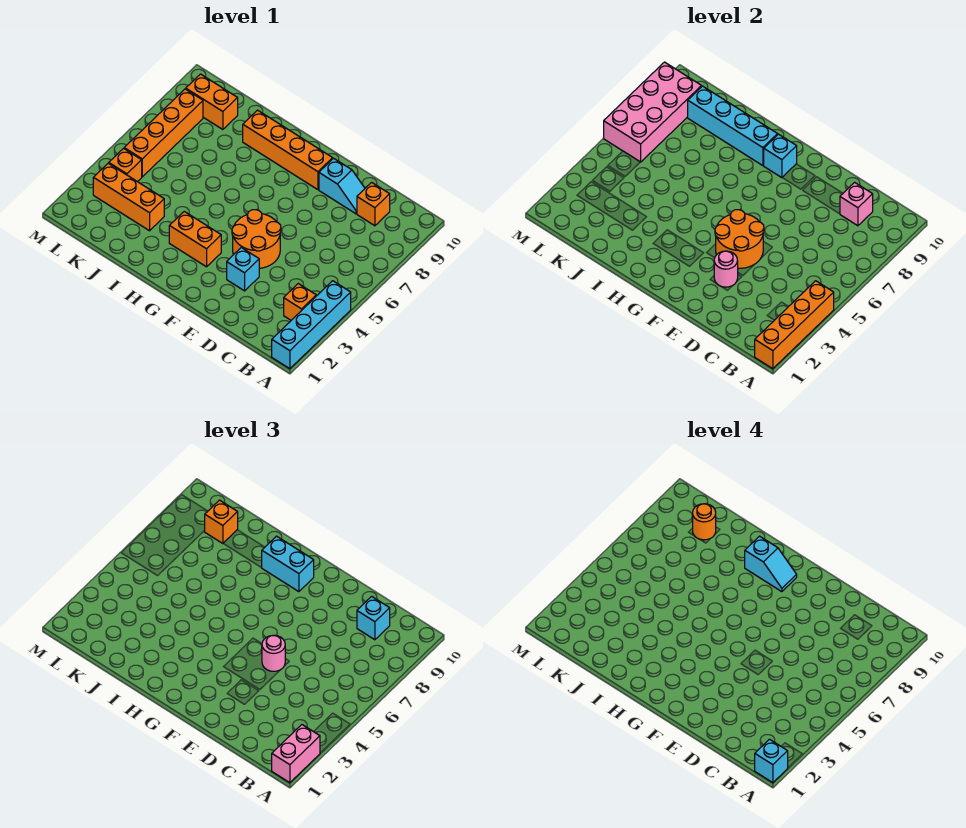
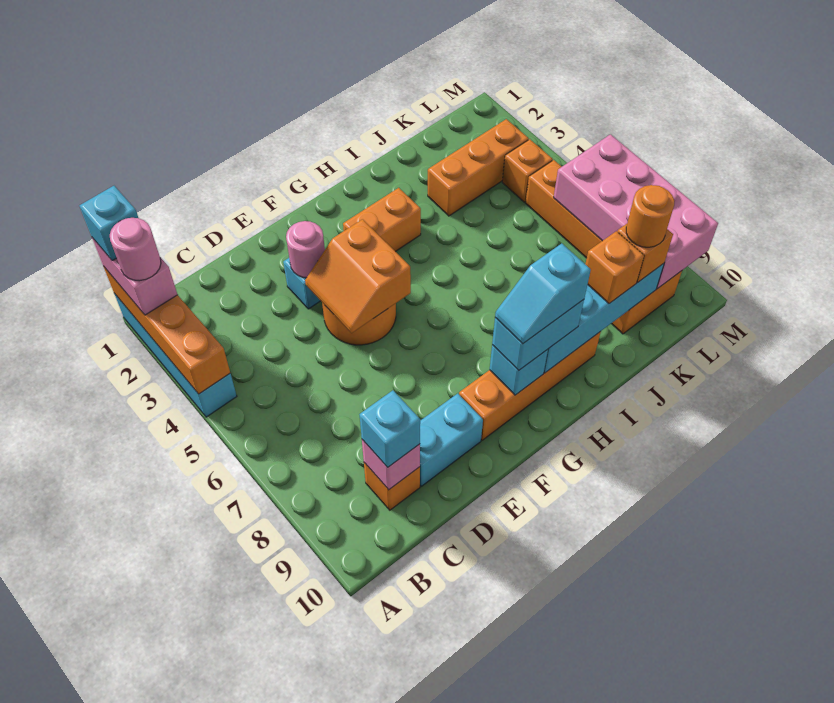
orange 1x1 brick [284,284,316,320] -> orange 1x1 brick moved to [585,231,644,304]
cyan 1x2 slope [319,158,365,214] -> cyan 1x2 brick [420,393,483,486]
orange 2x2 round brick [715,210,764,268] -> orange 2x2 slope [305,219,411,333]
pink 1x1 round brick [262,635,285,671] -> pink 1x1 round brick moved to [110,218,161,281]

